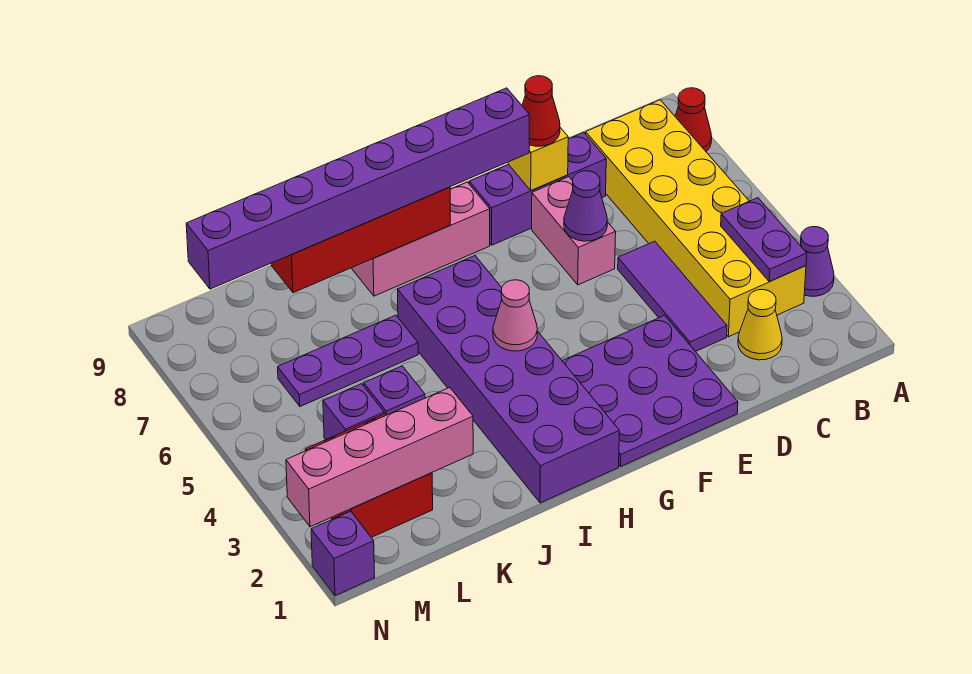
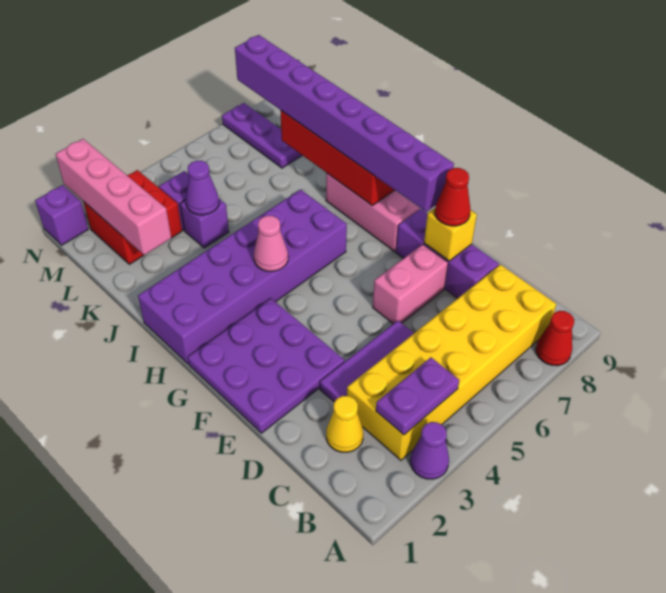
purple 1x1 cone [564,171,607,241] -> purple 1x1 cone moved to [186,161,219,215]
purple 1x3 plate [278,315,418,406] -> purple 1x3 plate moved to [222,103,302,168]

